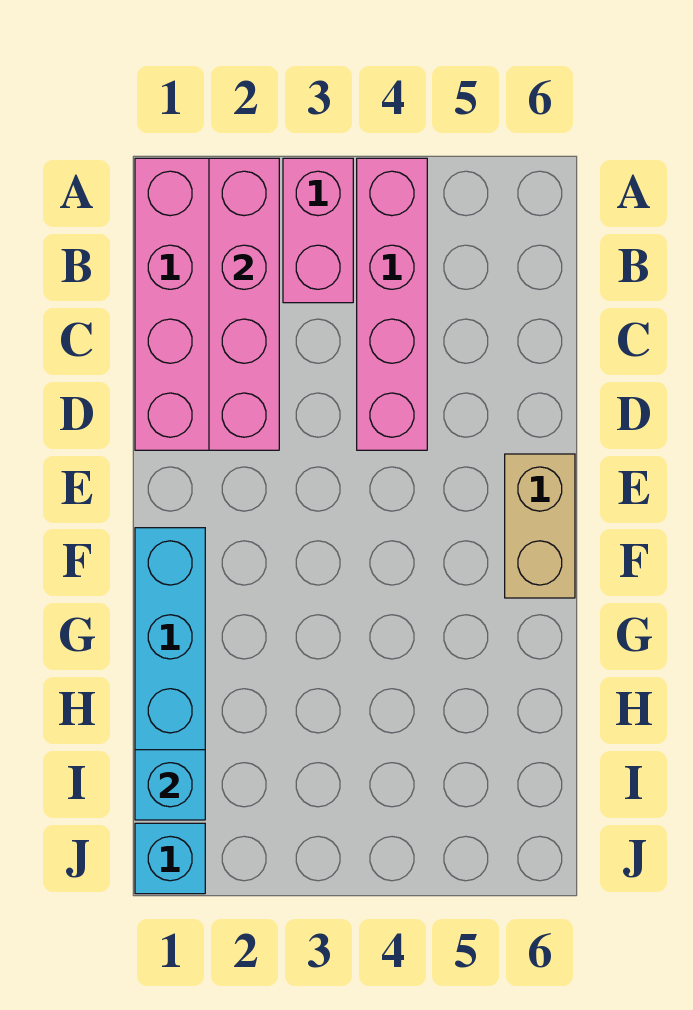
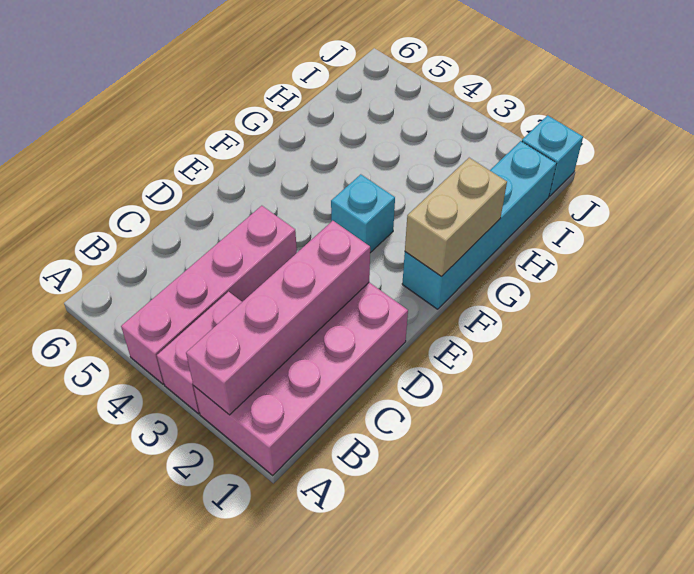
tan 1x2 brick [505,454,575,598] -> tan 1x2 brick moved to [405,158,507,277]
cyan 1x1 brick [135,750,205,820] -> cyan 1x1 brick moved to [331,174,395,253]

